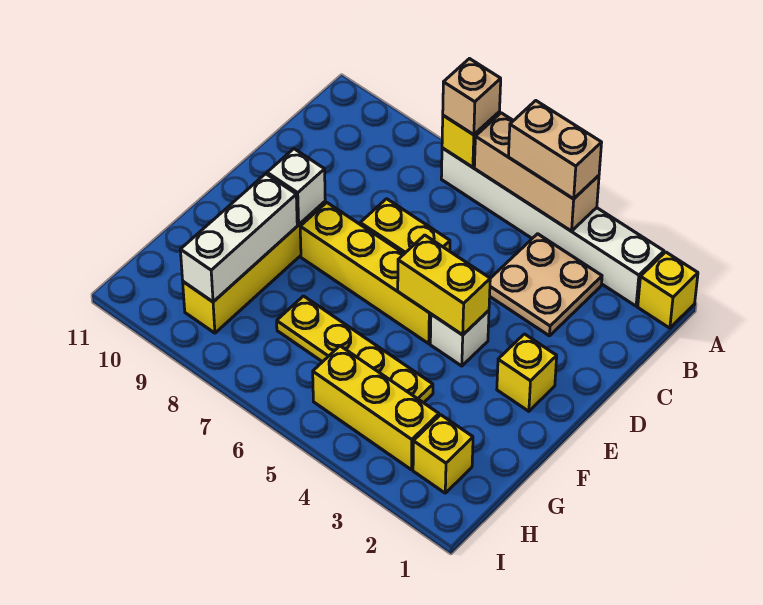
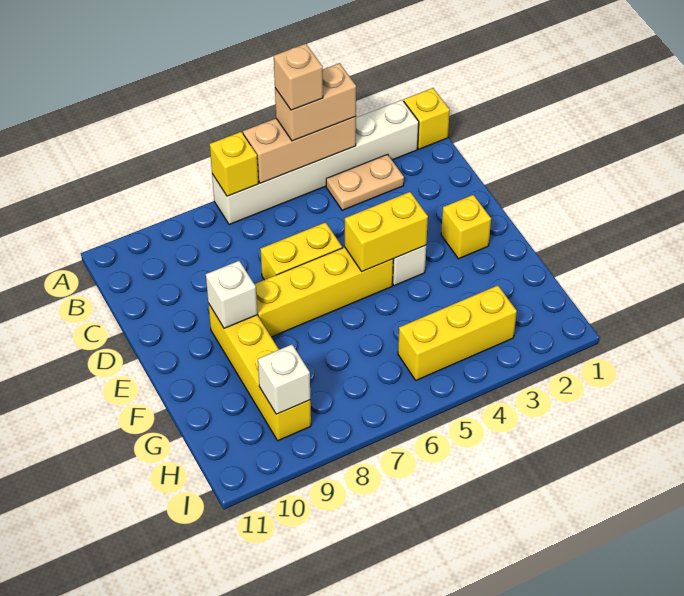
tan 1x1 brick [443,59,501,135] -> tan 1x1 brick moved to [274,44,323,110]
tan 2x2 plate [490,234,602,336] -> tan 1x2 plate [326,154,404,210]
white 1x3 brick [180,174,297,302] -> white 1x1 brick [258,345,310,414]
yellow 1x4 plate [277,296,433,403] -> none
yellow 1x1 brick [413,415,473,493] -> none

